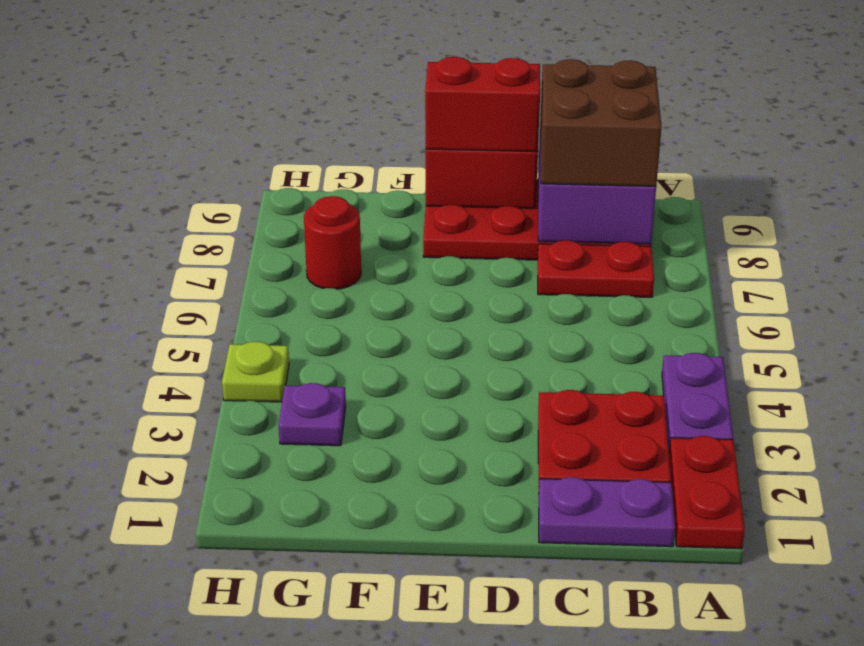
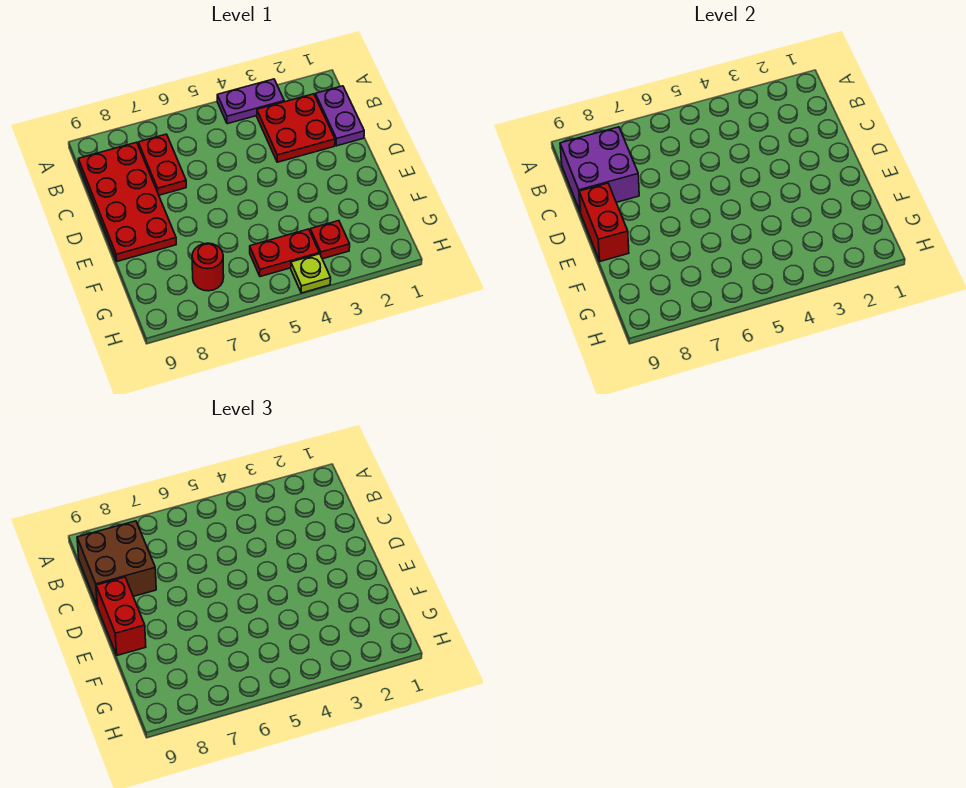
red 1x2 plate [669,436,745,549] -> red 1x2 plate moved to [250,229,319,277]
purple 1x1 plate [279,383,346,446] -> red 1x1 plate [310,221,350,259]

